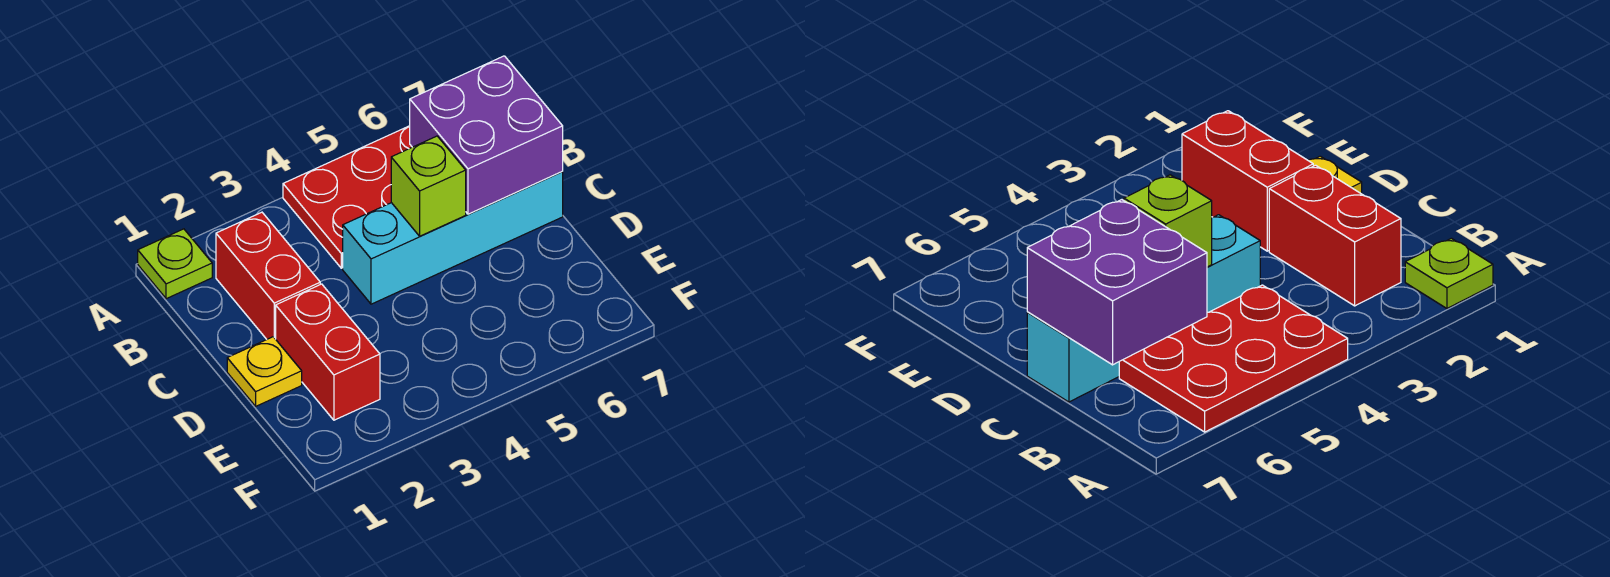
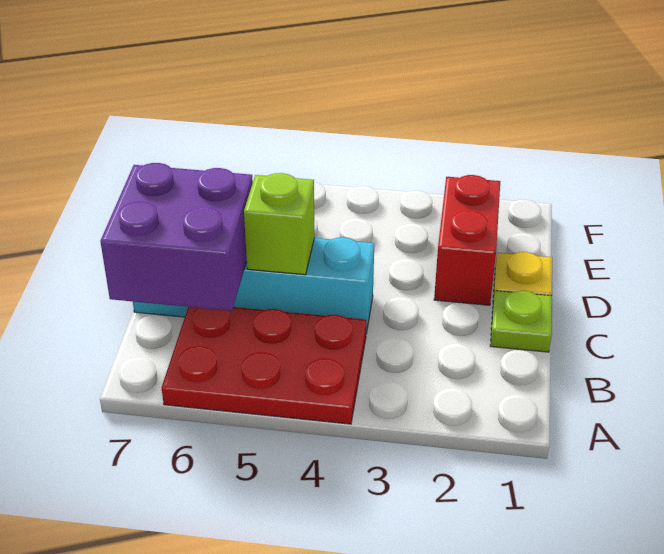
lime 1x1 plate [138,229,212,299] -> lime 1x1 plate moved to [490,291,552,352]
red 1x2 brick [216,212,320,339] -> none

